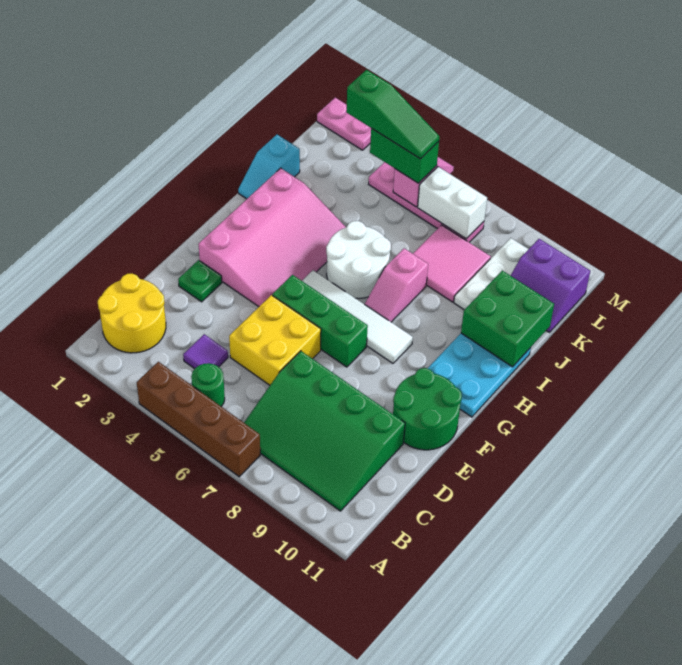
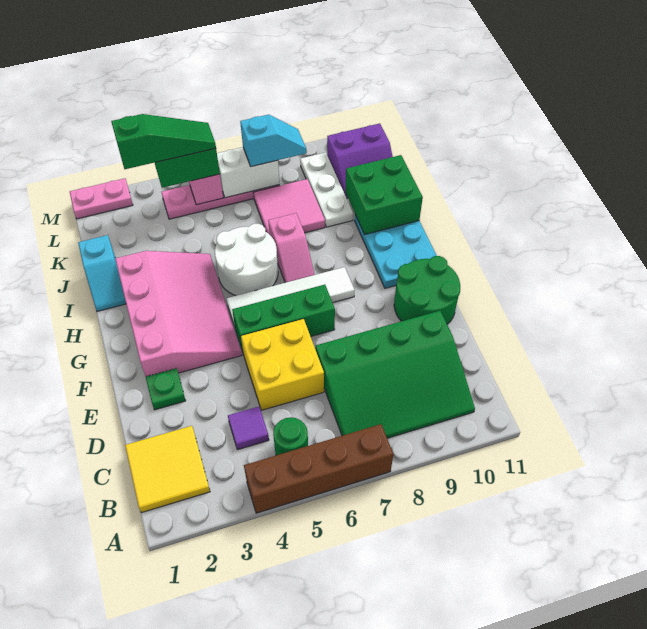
yellow 2x2 round brick [98,274,166,353] -> yellow 2x2 tile [125,426,210,513]
none -> cyan 1x2 slope [240,114,307,167]

